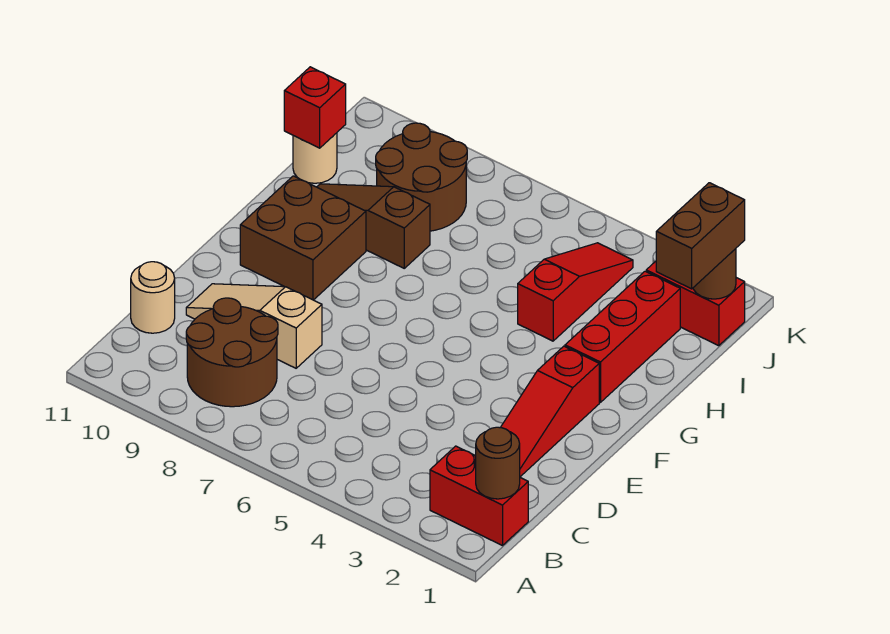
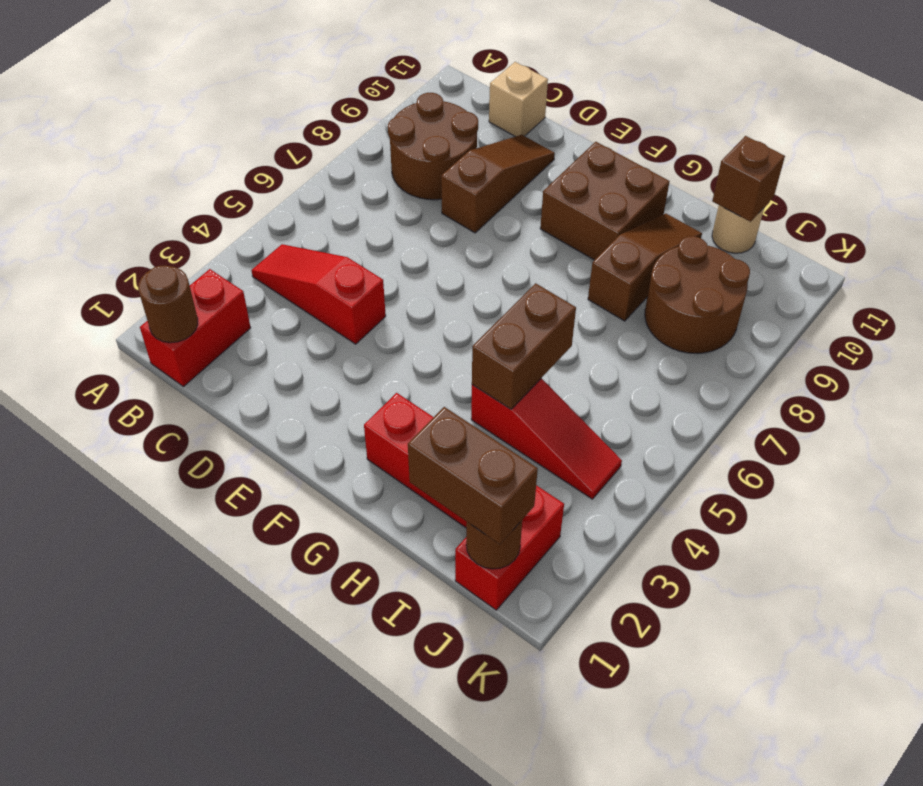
tan 1x1 round brick [131,262,175,333] -> tan 1x1 brick [489,62,548,137]
red 1x3 slope [500,346,599,477] -> red 1x3 slope moved to [251,244,386,344]
tan 1x3 slope [186,284,322,368] -> brown 1x3 slope [441,135,555,233]
none -> brown 1x2 brick [472,283,576,409]
red 1x1 brick [284,67,346,148] -> brown 1x1 brick [712,136,785,222]

